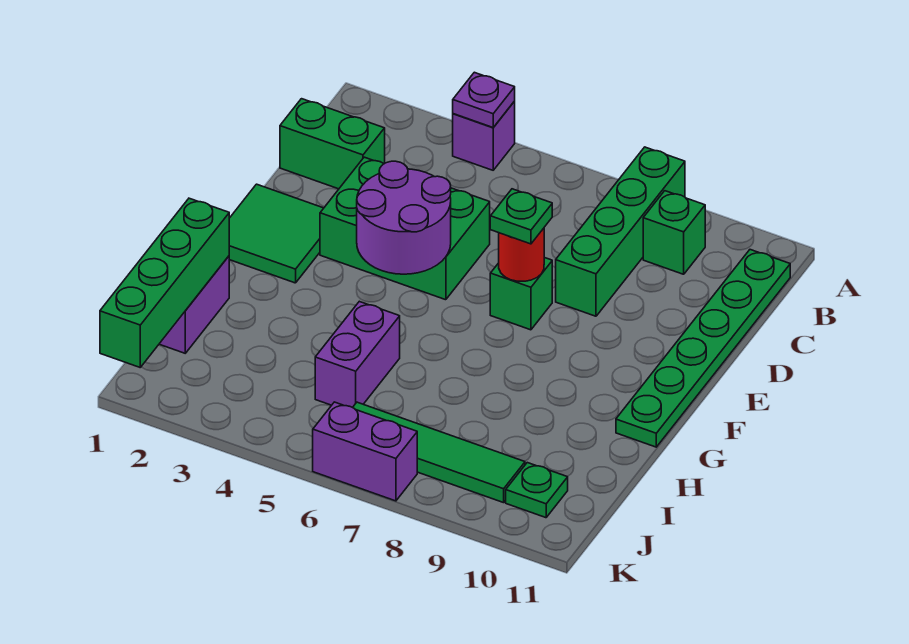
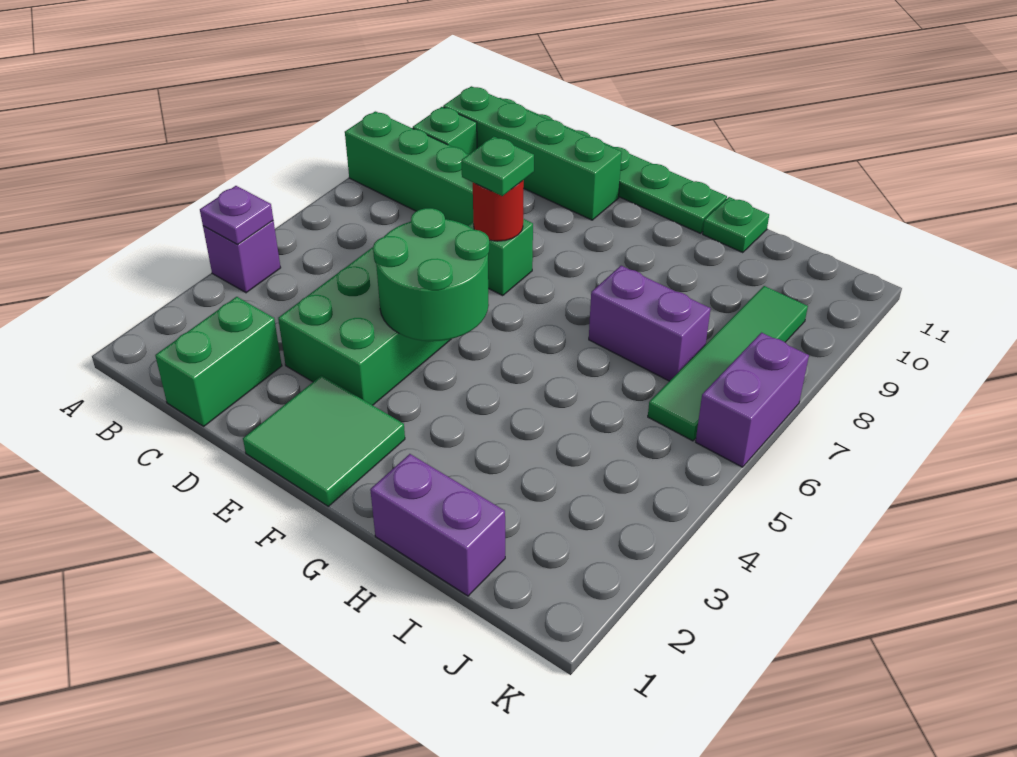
purple 2x2 round brick [357,161,451,274] -> green 2x2 round brick [373,208,489,341]
green 1x4 brick [100,198,229,367] -> green 1x4 brick moved to [443,86,622,220]
purple 1x2 brick [315,301,400,407] -> purple 1x2 brick moved to [589,266,711,381]
green 1x1 plate [506,463,568,518] -> green 1x1 plate moved to [703,197,769,253]

